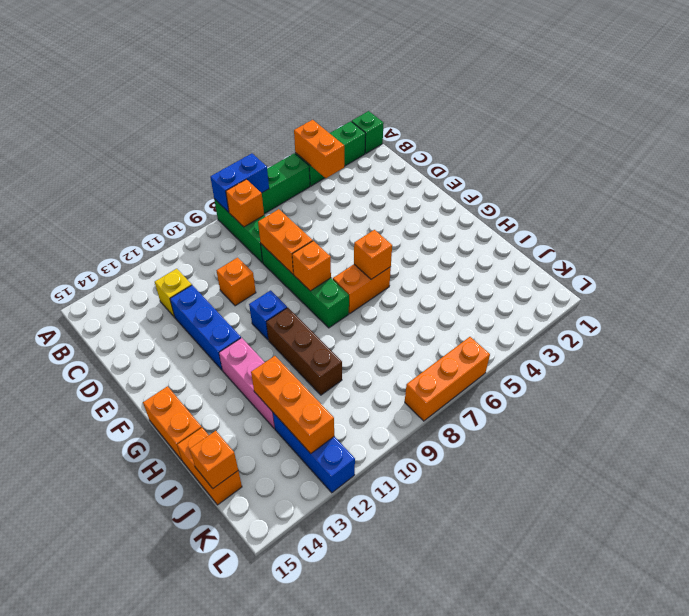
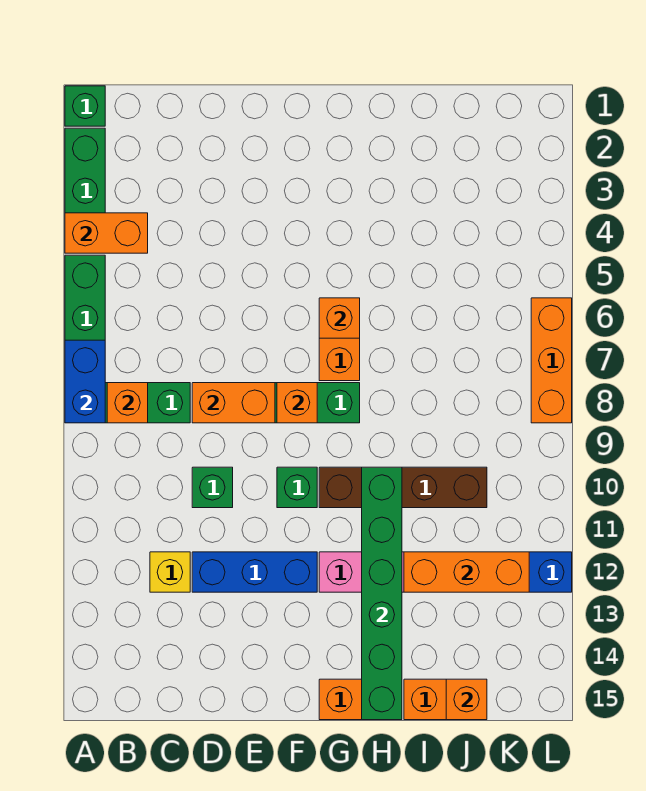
orange 1x1 brick [217,258,256,306] -> green 1x1 brick [192,467,233,508]
blue 1x1 brick [249,290,287,340] -> green 1x1 brick [277,467,317,508]
brown 1x3 brick [266,308,342,395] -> brown 1x4 brick [319,467,487,508]
none -> green 1x6 brick [362,467,402,720]

